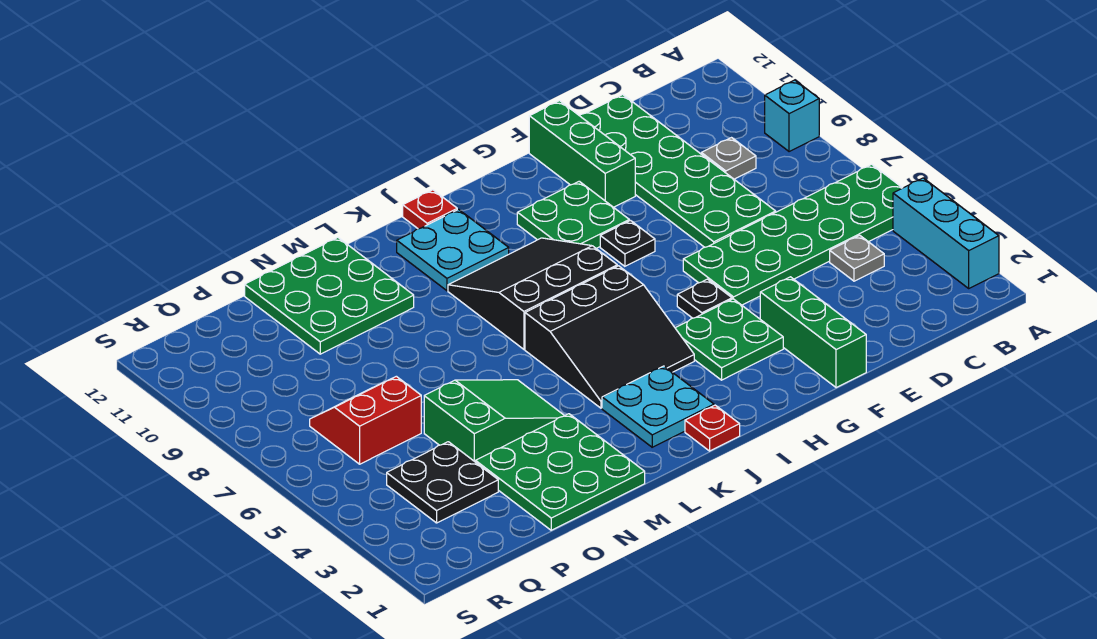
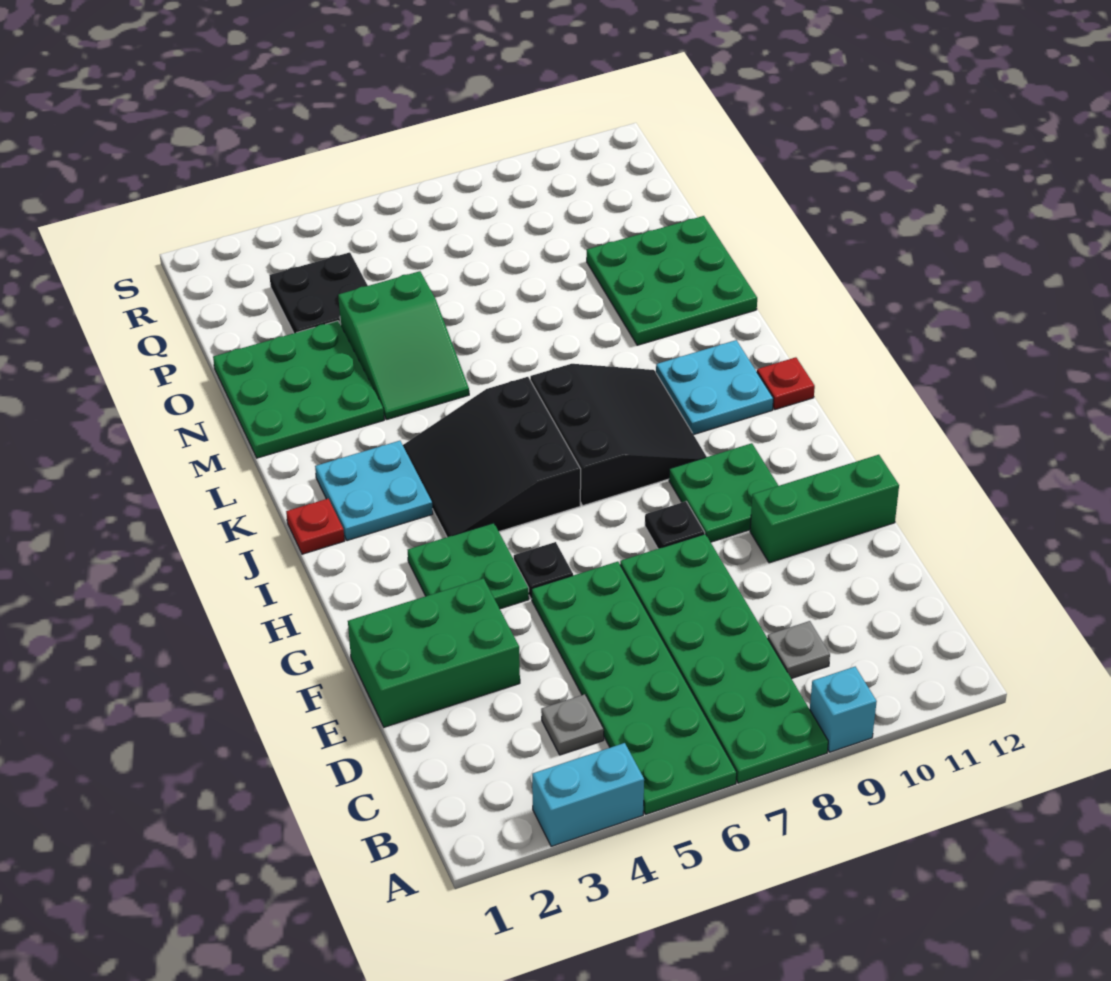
cyan 1x3 brick [893,178,999,288] -> cyan 1x2 brick [532,743,644,847]
green 2x6 plate [580,95,776,247] -> green 2x6 plate turned to [620,534,828,783]
green 1x3 brick [760,277,866,388] -> green 2x3 brick [348,578,520,727]
red 2x2 slope [310,376,421,464] -> none

